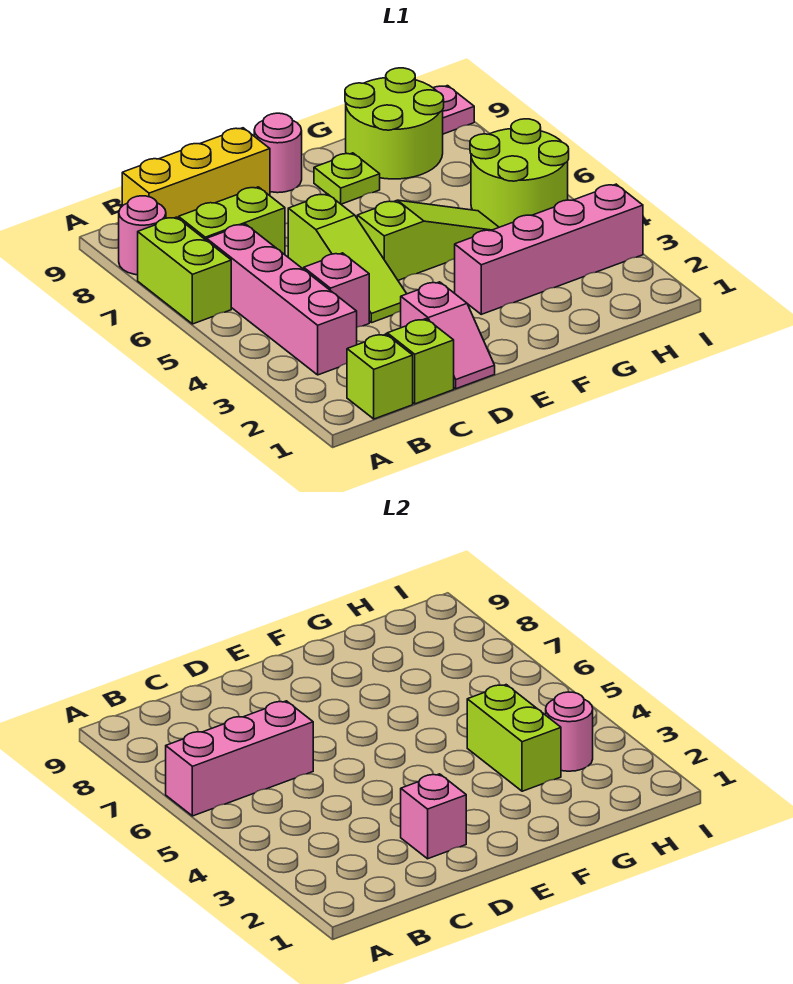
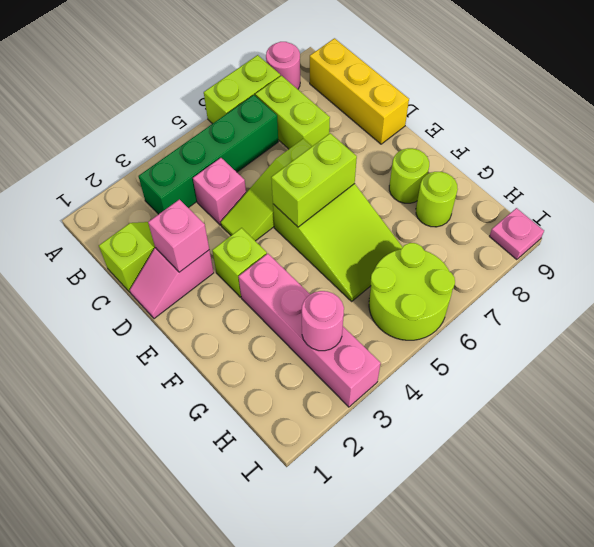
pink 1x3 brick [166,701,313,816] -> none
lime 1x1 brick [347,334,413,419] -> lime 1x1 brick moved to [212,228,267,297]
pink 1x4 brick [207,224,357,375] -> green 1x4 brick [138,95,278,214]
lime 1x3 slope [357,200,499,280] -> lime 2x3 slope [273,184,403,301]
pink 1x1 round brick [254,113,302,193] -> none
lime 1x1 plate [314,153,380,204] -> lime 1x1 round brick [389,148,429,203]
lime 1x2 brick [467,685,561,791] -> lime 1x2 brick moved to [271,133,357,227]
lime 2x2 round brick [345,68,444,179] -> lime 1x1 round brick [416,172,458,227]

